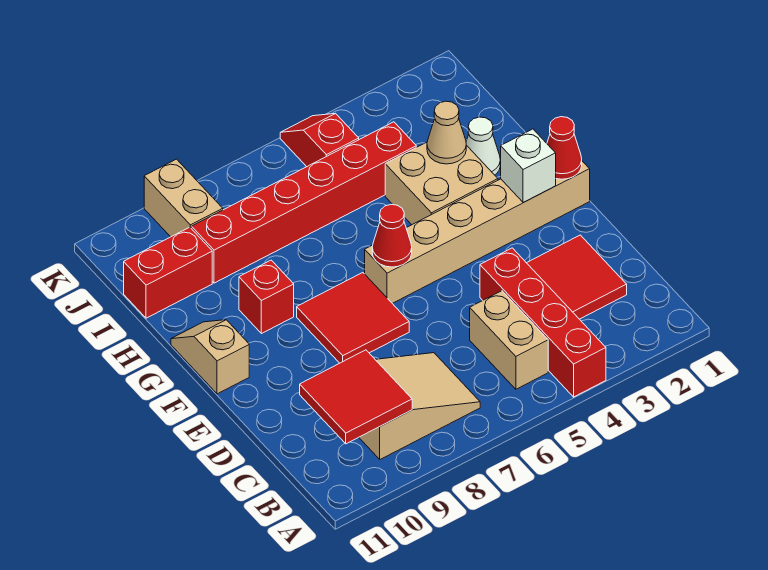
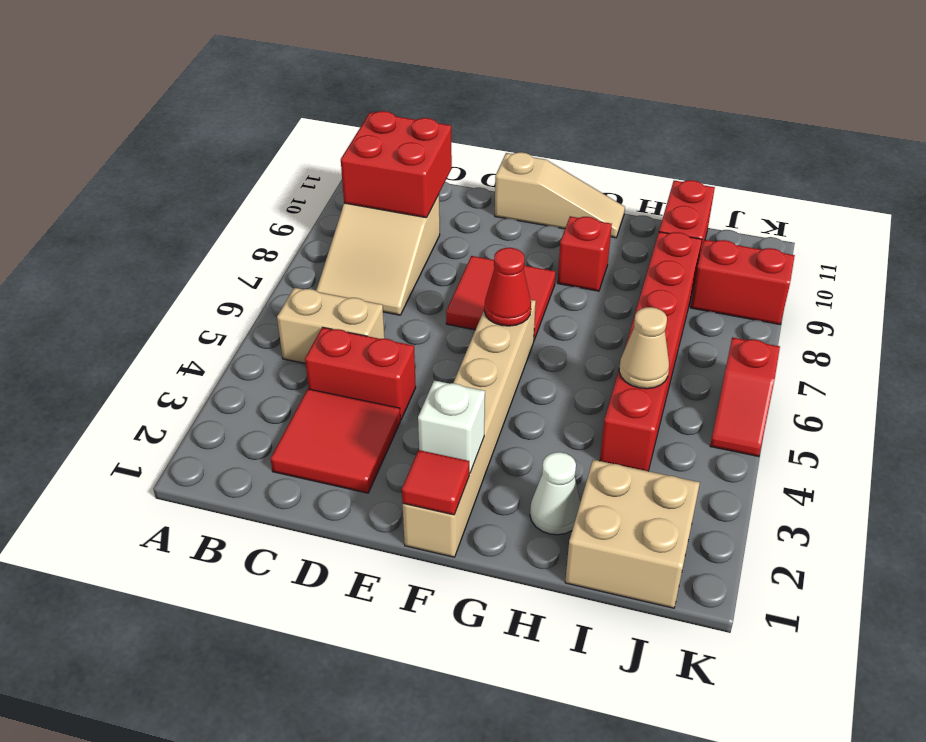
red 1x4 brick [480,248,606,397] -> red 1x2 brick [305,327,416,420]
red 2x2 tile [300,350,412,444] -> red 2x2 brick [341,111,452,218]
red 1x1 cone [547,117,582,179] -> red 1x1 tile [402,450,469,515]
tan 1x2 slope [171,320,249,394] -> tan 1x3 slope [495,152,625,238]
tan 2x2 brick [385,142,498,225] -> tan 2x2 brick moved to [565,460,700,608]
tan 1x1 cone [427,101,466,164] -> tan 1x1 cone moved to [619,307,669,389]
red 1x2 slope [280,114,359,167] -> red 1x2 slope turned to [710,337,780,457]
tan 1x2 brick [144,159,223,237] -> red 1x2 brick [691,240,795,324]

